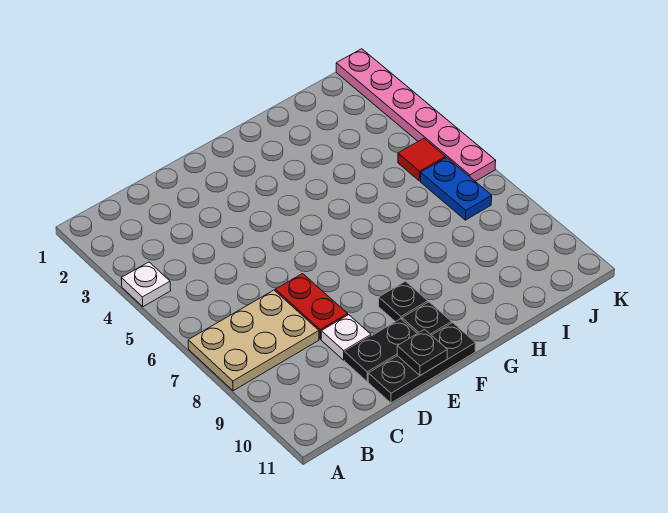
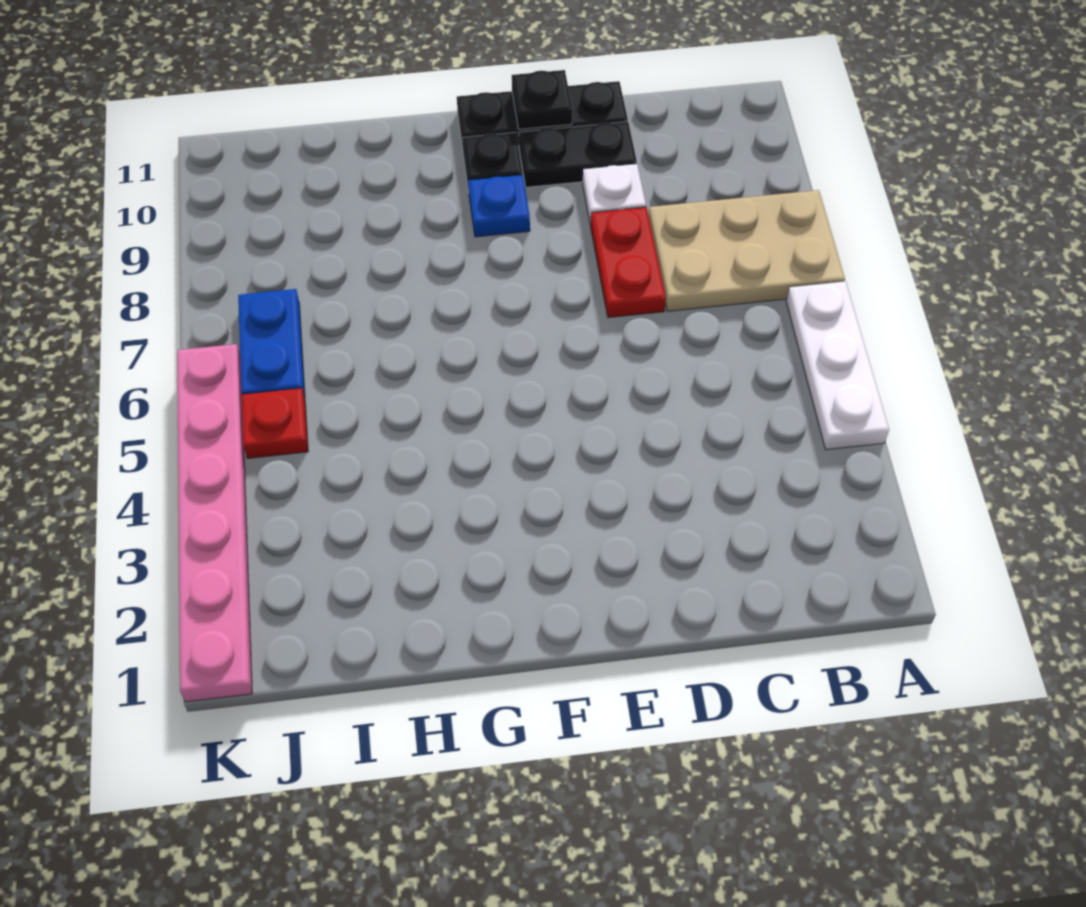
white 1x1 plate [121,262,171,307] -> white 1x3 plate [786,281,889,450]
black 1x1 plate [379,281,428,322] -> blue 1x1 plate [468,175,530,237]
red 1x1 tile [398,138,446,181] -> red 1x1 plate [242,388,308,458]

